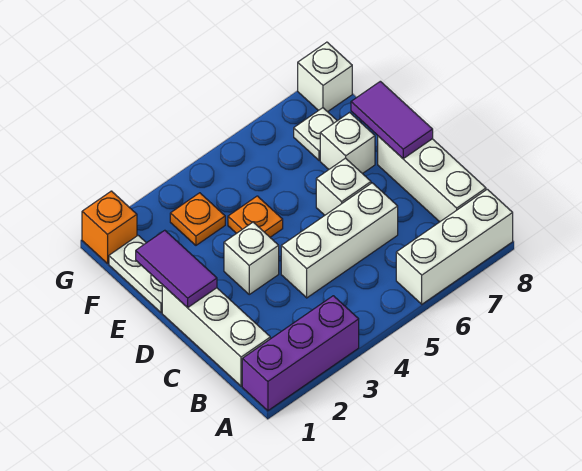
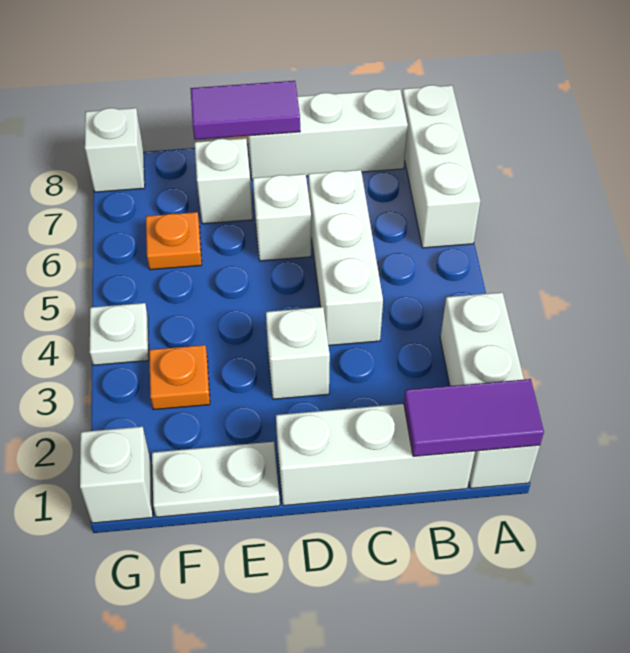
purple 1x3 brick [242,296,359,411] -> white 1x3 brick [440,292,540,488]
purple 1x2 tile [136,230,217,308] -> purple 1x2 tile moved to [404,379,544,456]
orange 1x1 plate [228,196,283,237] -> orange 1x1 plate moved to [146,212,202,270]
white 1x1 plate [294,108,337,160] -> white 1x1 plate moved to [90,303,149,365]
orange 1x1 brick [82,191,137,263] -> white 1x1 brick [80,427,153,523]

